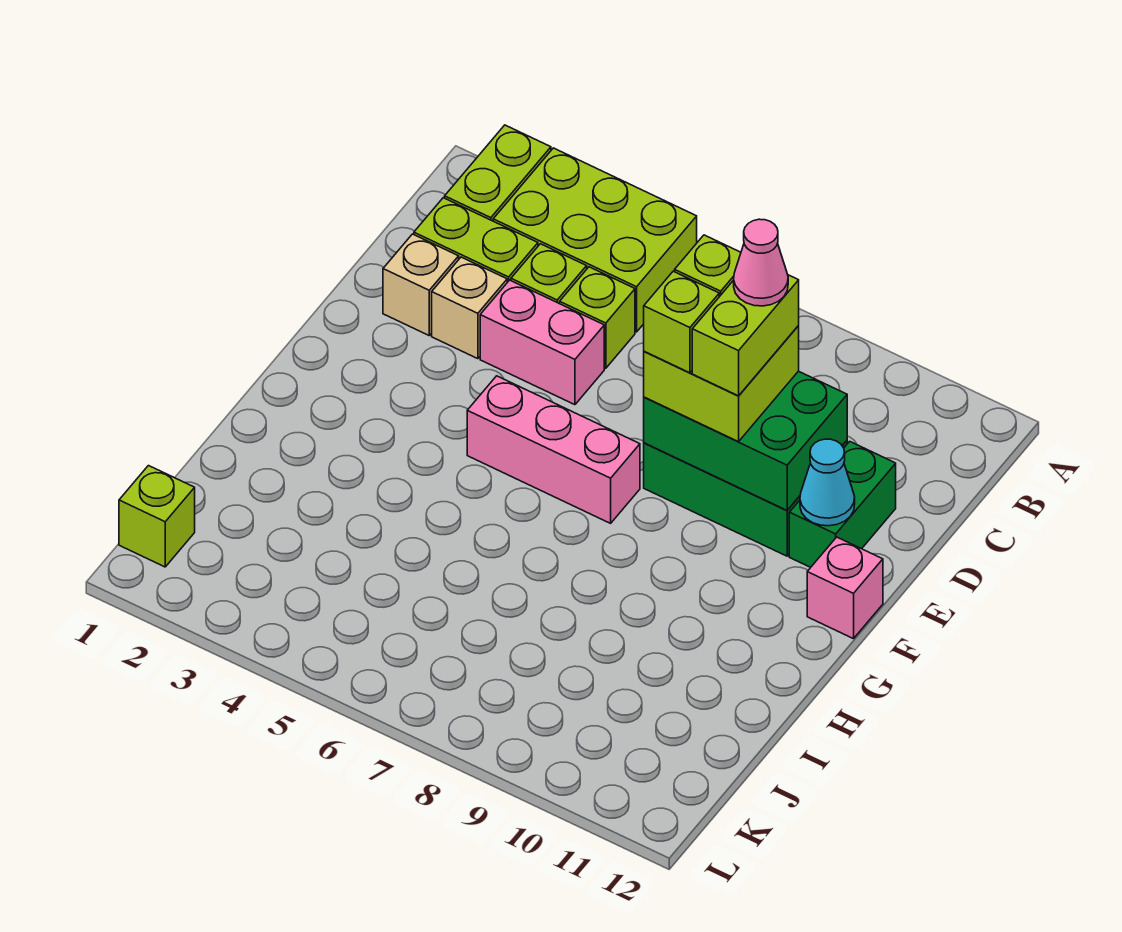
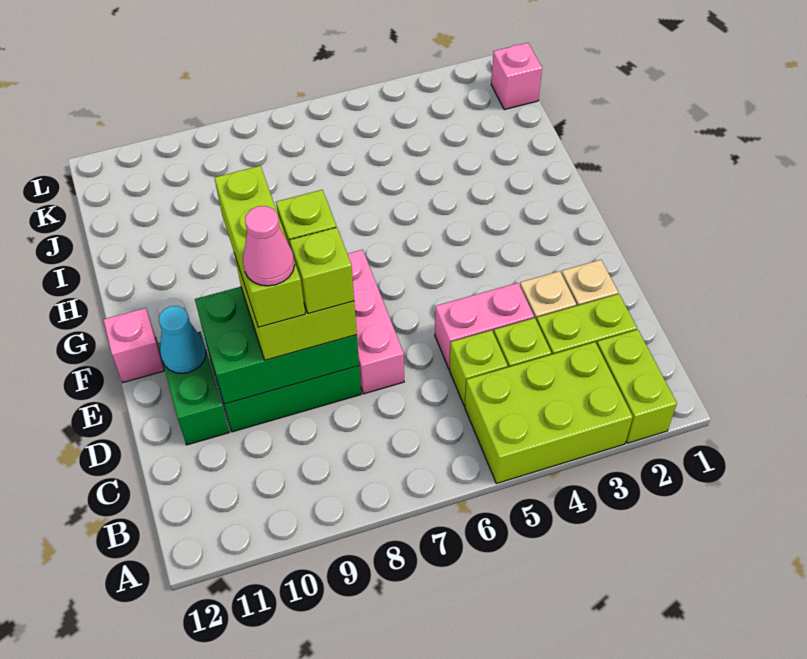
lime 1x2 brick [692,275,799,396] -> lime 1x3 brick [214,166,305,328]
pink 1x3 brick [467,376,640,523] -> pink 1x3 brick turned to [348,250,404,394]
lime 1x1 brick [119,466,195,567] -> pink 1x1 brick [491,43,542,110]

